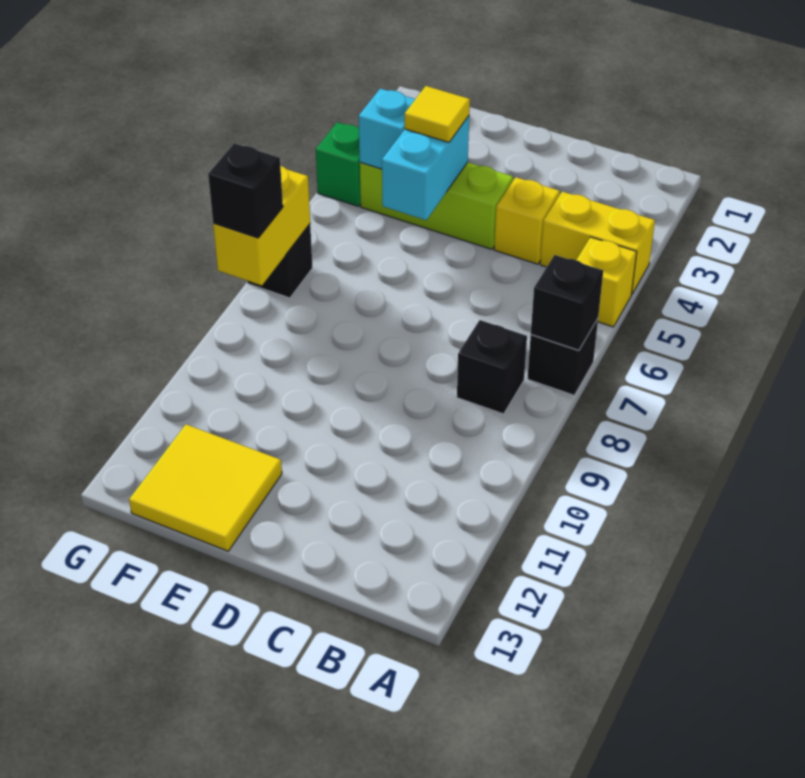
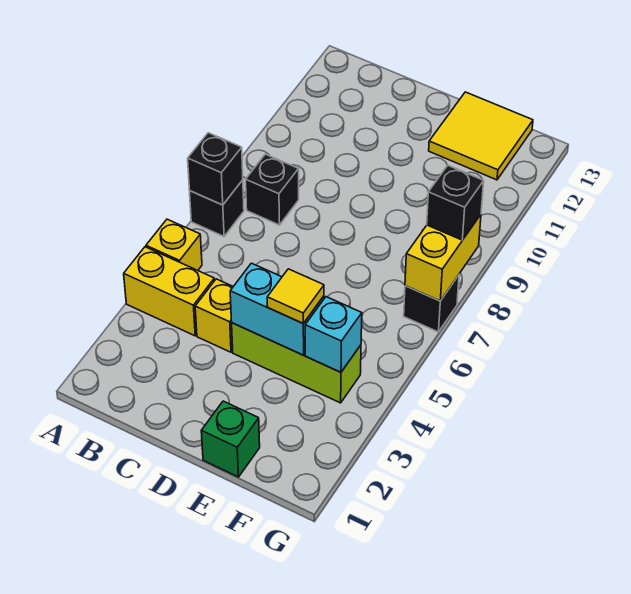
cyan 1x2 brick [382,116,469,220] -> cyan 1x2 brick turned to [230,263,324,355]
green 1x1 brick [316,122,361,206] -> green 1x1 brick moved to [201,401,260,477]

